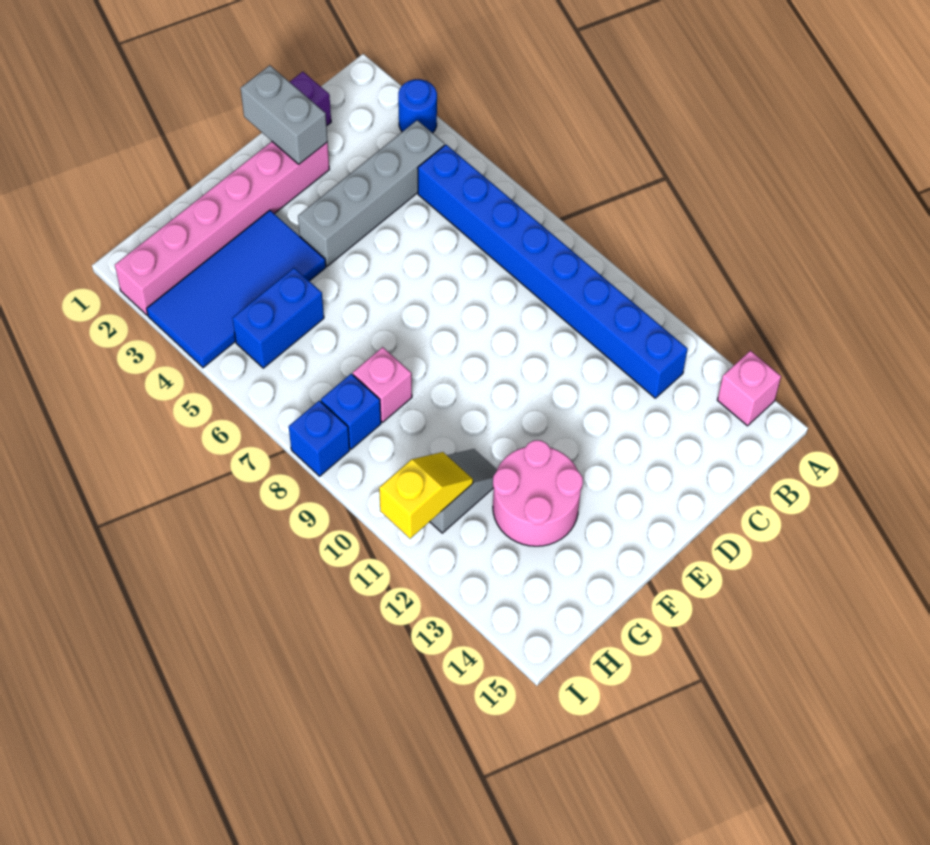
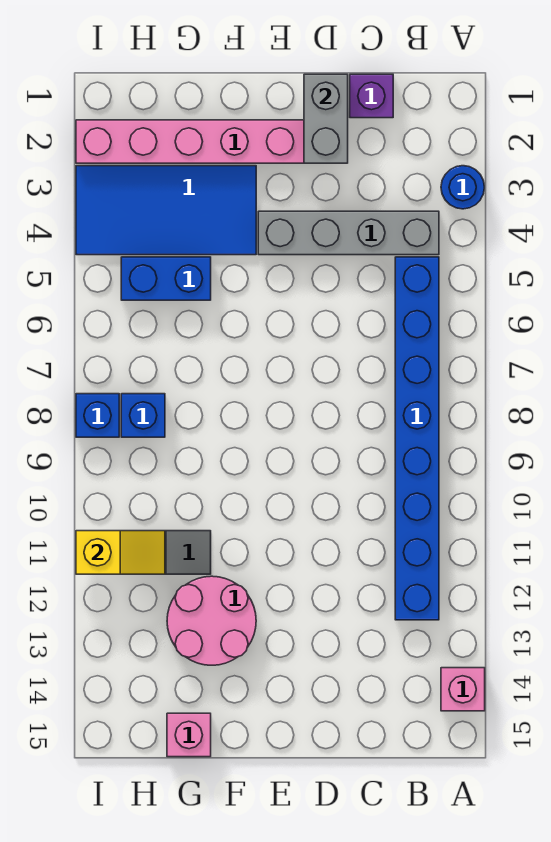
pink 1x1 brick [353,347,412,422] -> pink 1x1 brick moved to [167,713,211,757]

